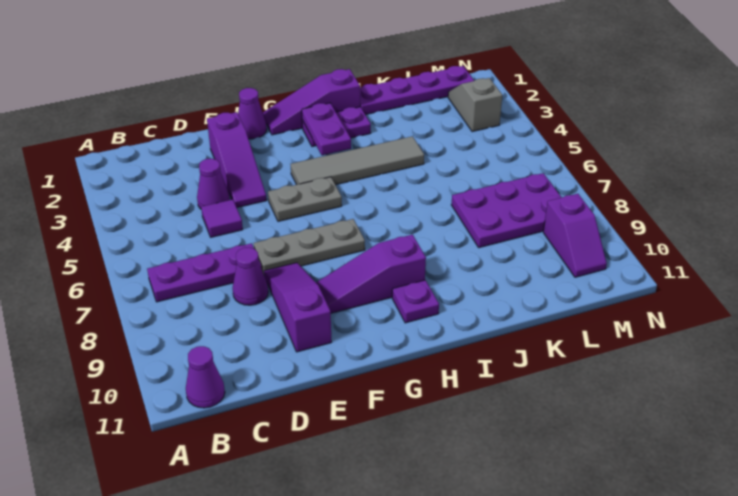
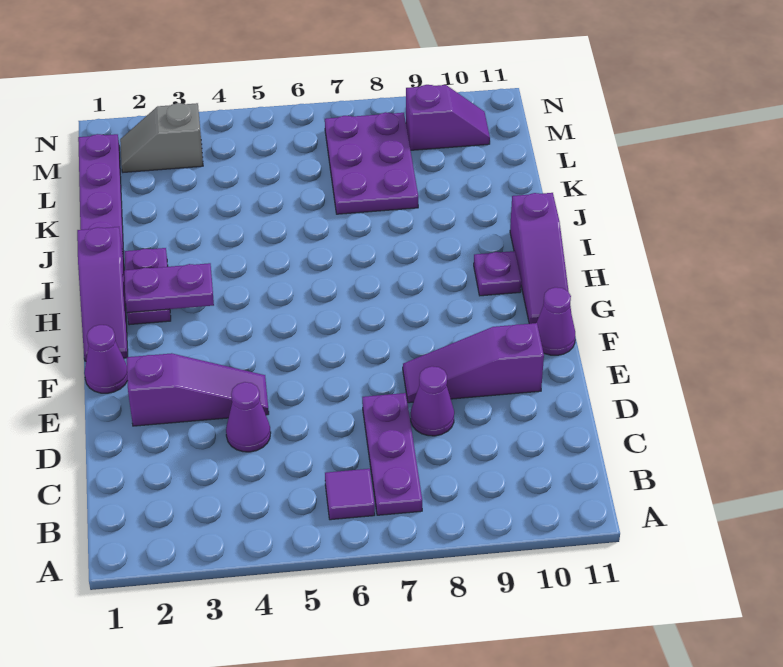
purple 1x1 cone [186,346,225,408] -> purple 1x1 cone moved to [537,287,575,355]
purple 1x1 tile [201,199,243,237] -> purple 1x1 tile moved to [325,469,375,520]
grey 1x3 plate [254,219,365,274] -> none
grey 1x2 plate [268,177,342,221] -> none
purple 1x3 slope [316,235,426,313] -> purple 1x3 slope moved to [510,193,571,324]
grey 1x4 tile [291,136,424,185] -> none

